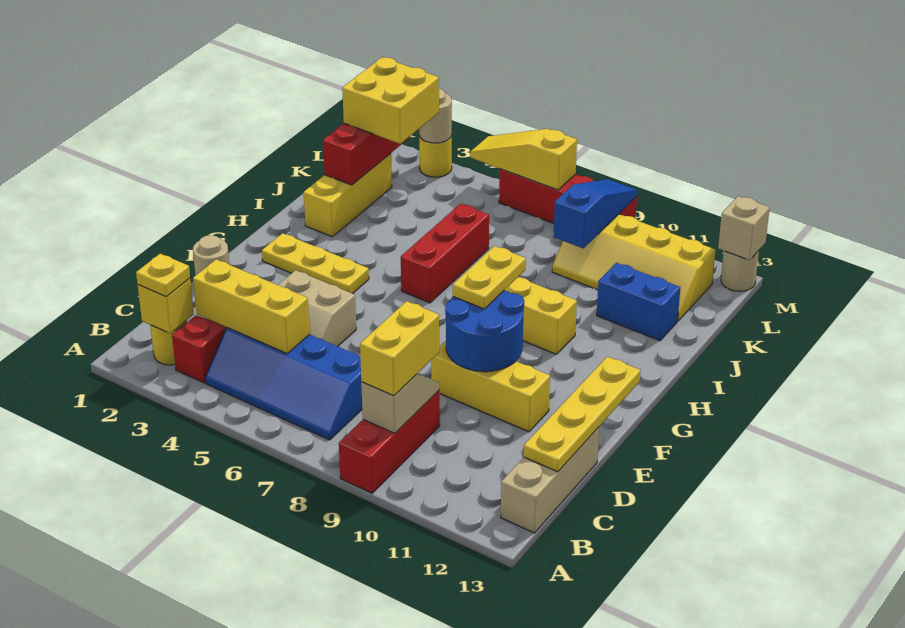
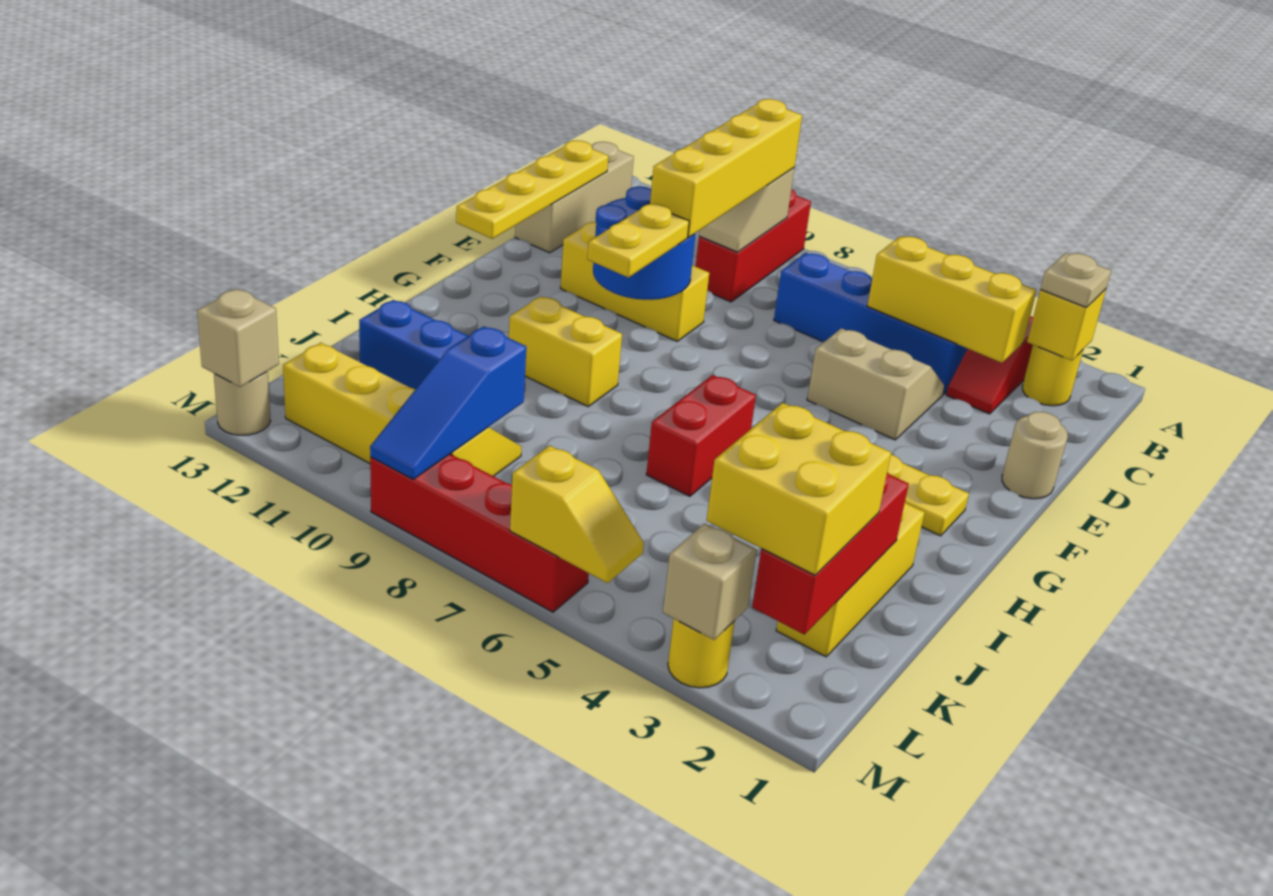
yellow 1x1 plate [136,254,190,297] -> tan 1x1 plate [1040,253,1111,308]
yellow 1x2 brick [360,301,439,396] -> yellow 1x4 brick [650,99,802,237]
red 1x3 brick [401,204,489,303] -> red 1x2 brick [646,375,756,496]
tan 1x1 round brick [419,89,452,143] -> tan 1x1 brick [663,523,757,640]
yellow 1x3 slope [470,129,577,190] -> yellow 1x2 slope [510,446,644,583]

